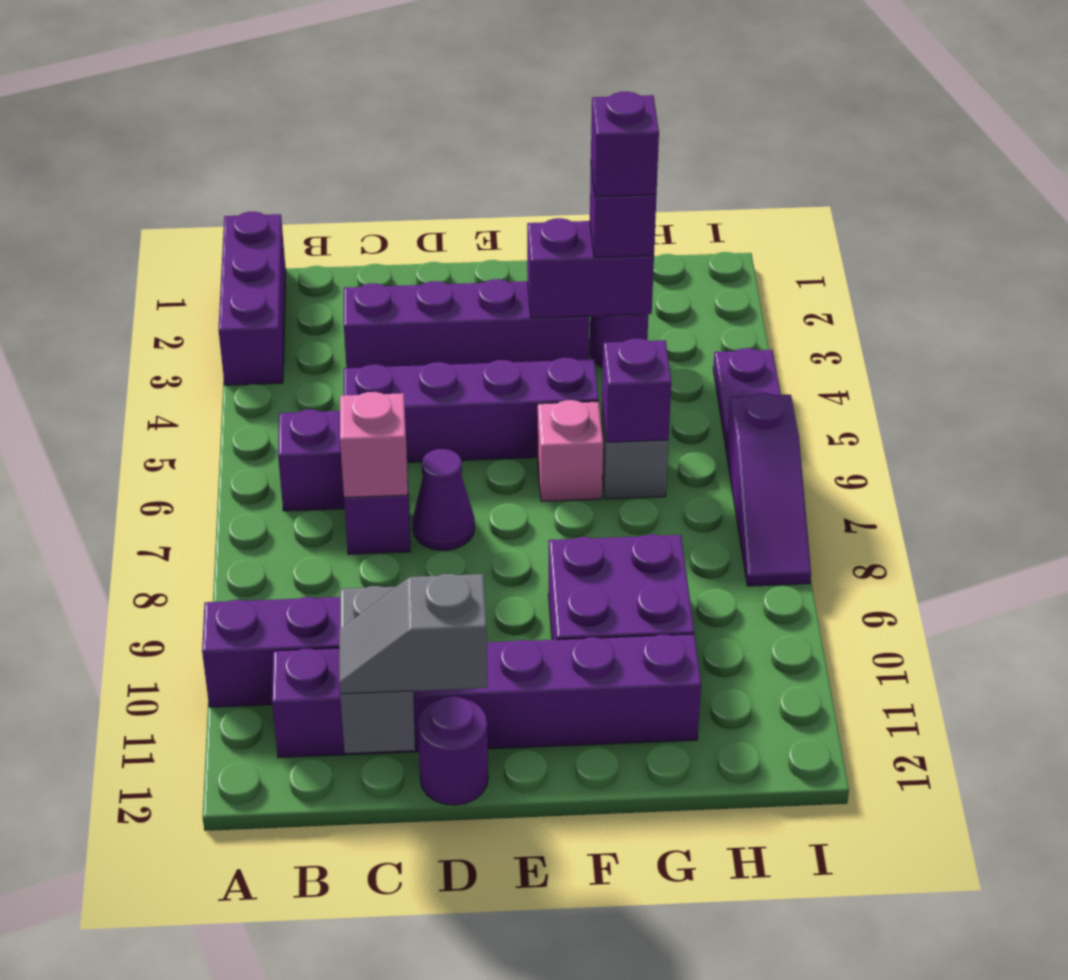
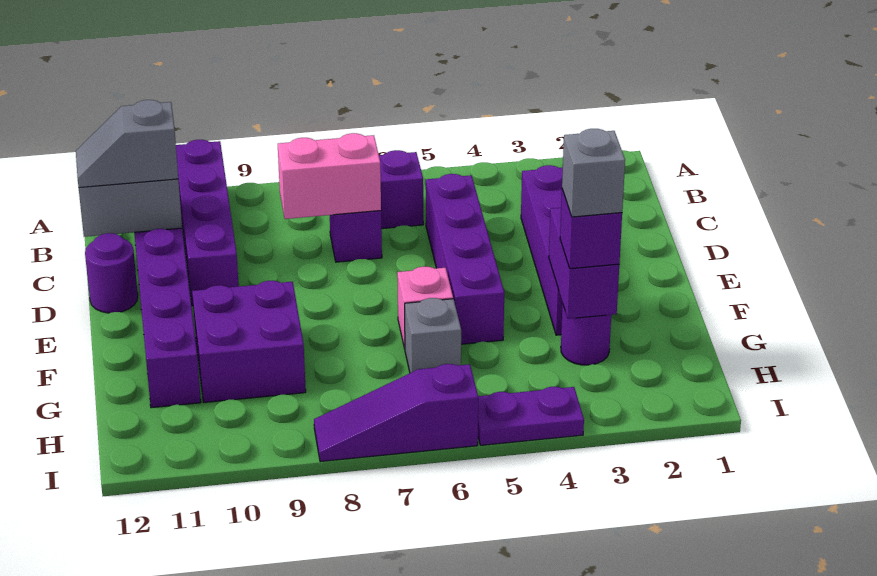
purple 1x3 brick [218,212,286,385] -> none
pink 1x1 brick [340,392,408,498] -> pink 1x2 brick [278,133,381,219]
grey 1x2 slope [339,574,487,694] -> grey 1x2 slope turned to [76,100,178,188]
purple 1x1 cone [413,449,475,551] -> none
purple 1x1 brick [591,92,659,197] -> grey 1x1 brick [562,129,625,217]
purple 1x1 brick [602,338,671,442] -> none

